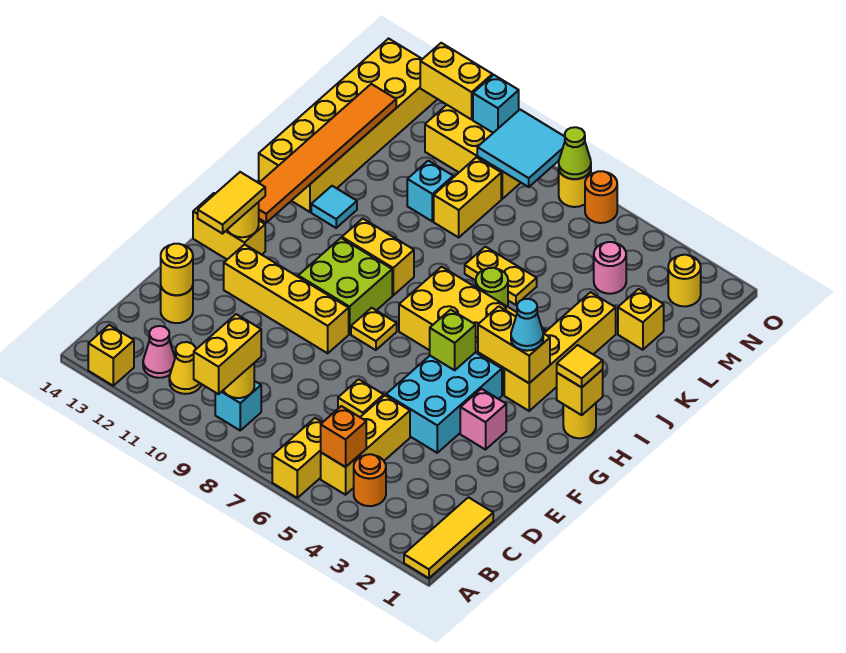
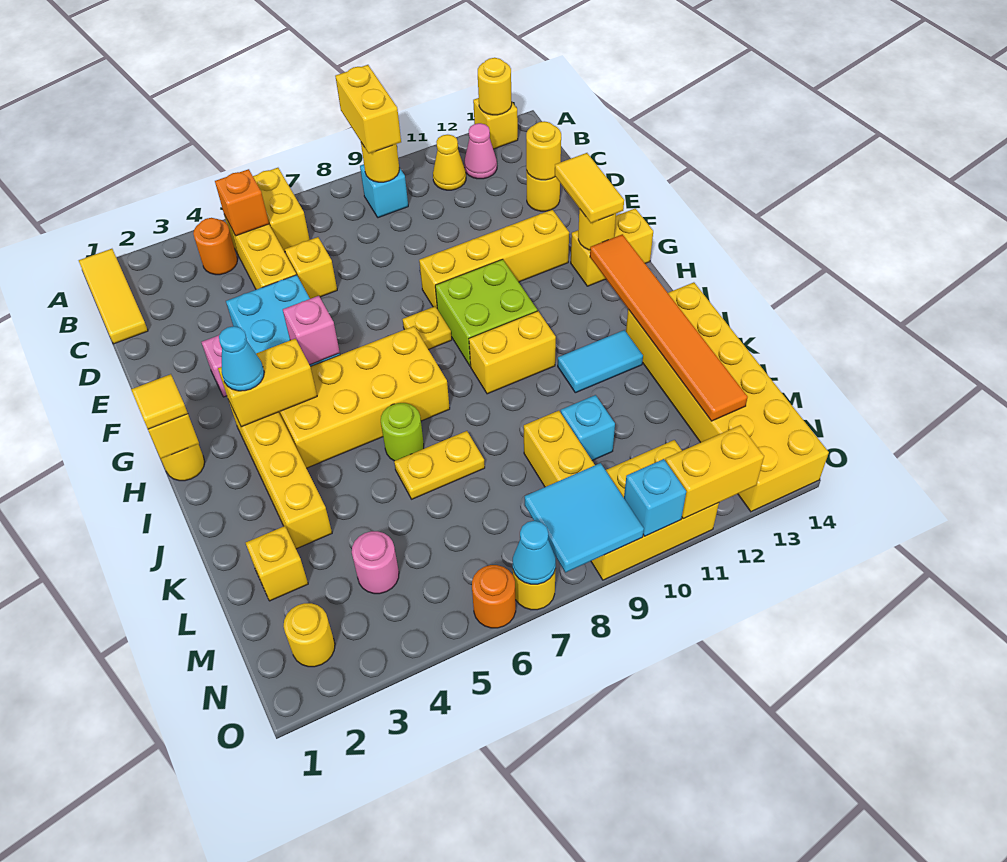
none -> yellow 1x1 round brick [478,58,512,115]
lime 1x1 brick [430,310,476,370] -> pink 1x1 brick [283,296,340,365]
cyan 1x1 tile [311,186,357,228] -> cyan 1x2 tile [558,330,643,393]
lime 1x1 cone [559,127,591,179] -> cyan 1x1 cone [513,521,556,584]

